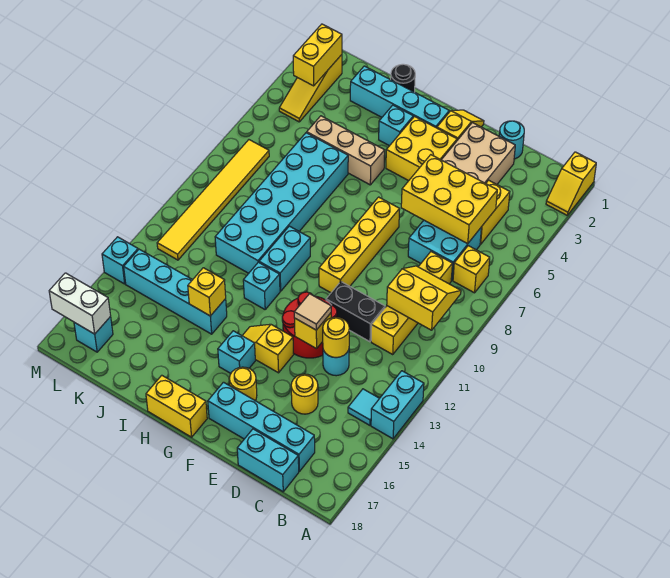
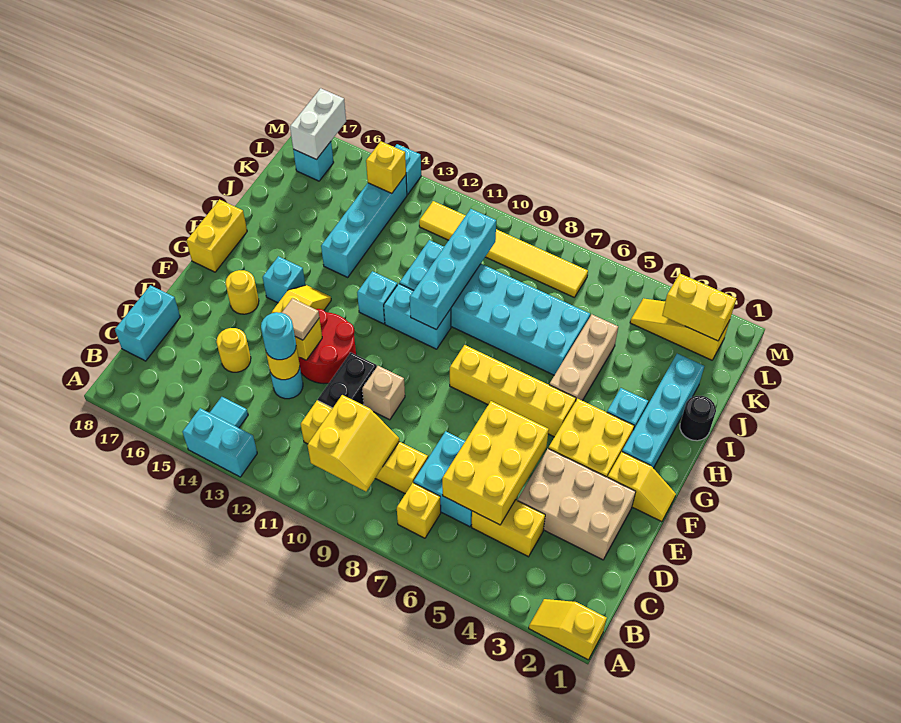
cyan 1x4 brick [208,382,315,471] -> cyan 1x4 brick moved to [410,209,496,329]
cyan 1x1 round brick [499,121,524,159] -> cyan 1x1 round brick moved to [261,312,296,360]
none -> tan 1x1 brick [362,366,405,420]
yellow 1x4 brick [319,197,400,293] -> yellow 1x4 brick moved to [450,345,576,437]
yellow 1x1 brick [188,268,226,316] -> yellow 1x1 brick moved to [366,141,406,193]

